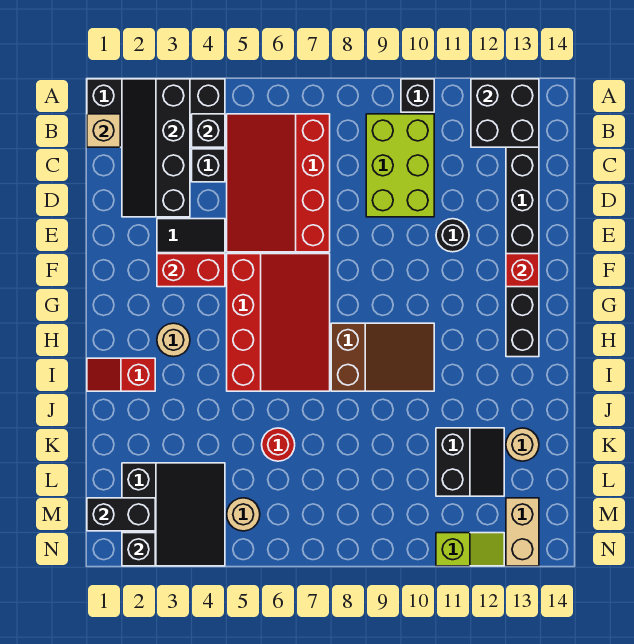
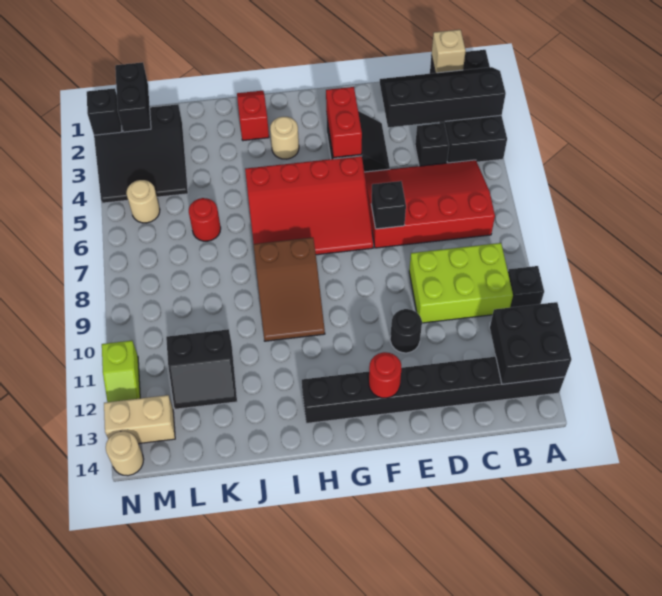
black 1x1 brick [192,114,225,147] -> black 1x1 brick moved to [371,181,406,229]
red 1x1 brick [506,254,539,287] -> red 1x1 round brick [369,352,401,398]
tan 1x1 round brick [506,428,539,461] -> tan 1x1 round brick moved to [106,431,144,476]

